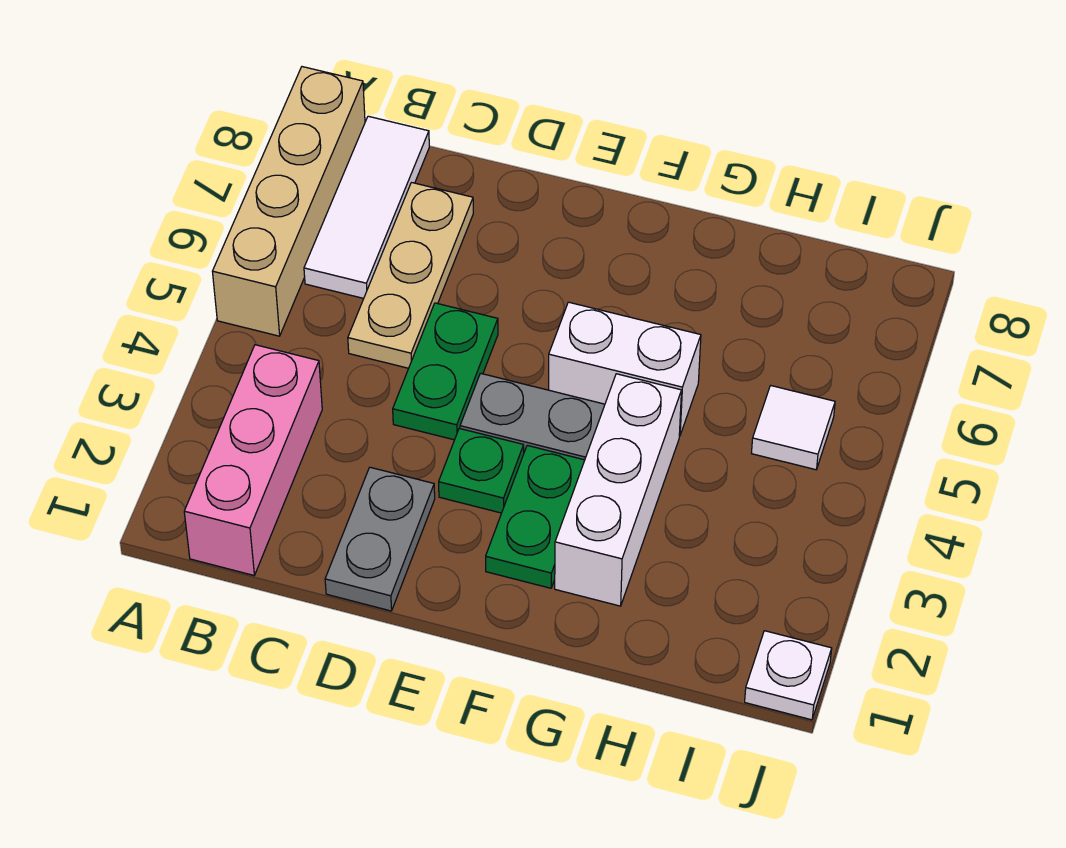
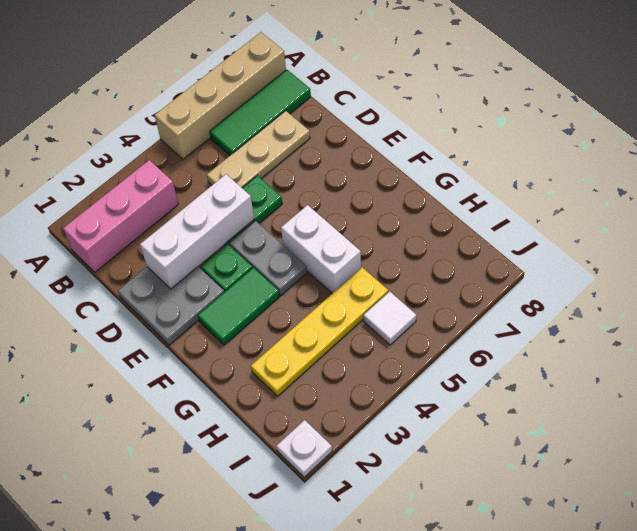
white 1x3 tile [304,116,429,298] -> green 1x3 tile [210,70,311,155]
grey 1x2 plate [325,467,435,611] -> grey 2x2 plate [118,267,224,345]
green 1x2 plate [486,445,585,588] -> green 1x2 tile [198,268,279,345]
white 1x3 brick [555,374,682,606] -> white 1x3 brick moved to [140,174,254,289]
none -> yellow 1x4 plate [251,267,388,396]

